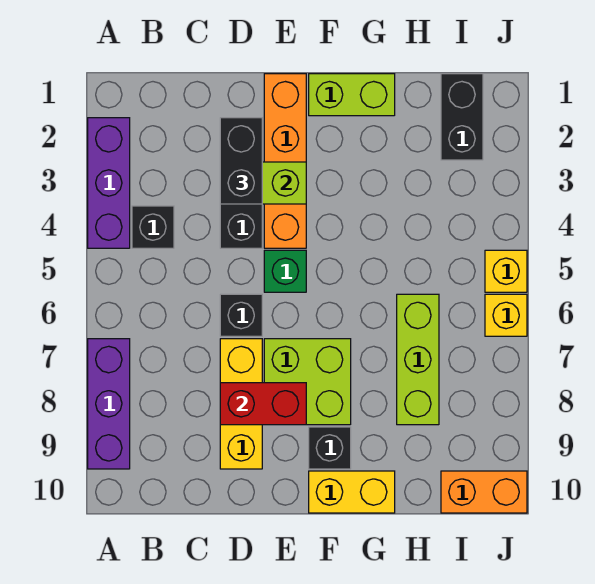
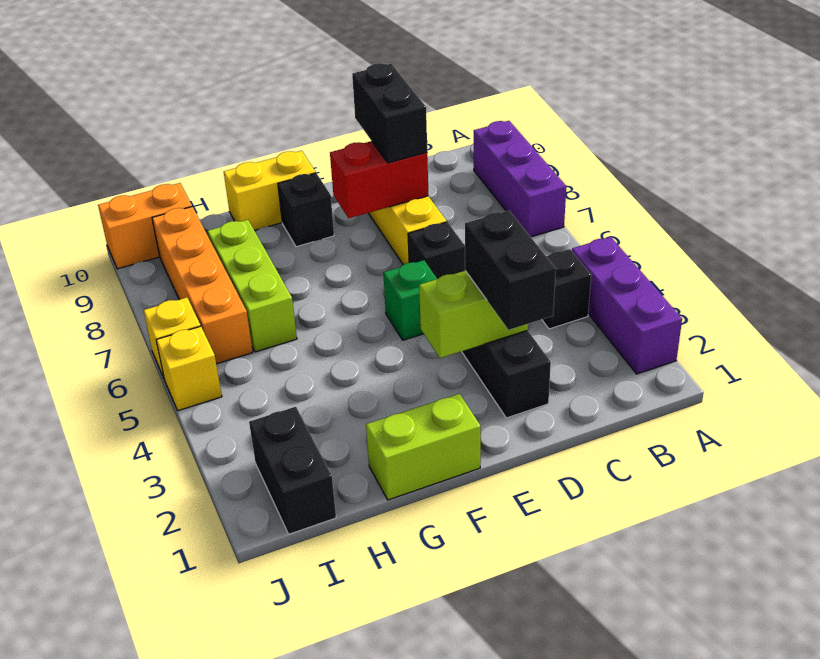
none -> black 1x2 brick [352,63,427,163]
orange 1x4 brick [264,74,306,248] -> orange 1x4 brick moved to [152,207,253,364]
lime 2x2 brick [264,339,351,425] -> none

